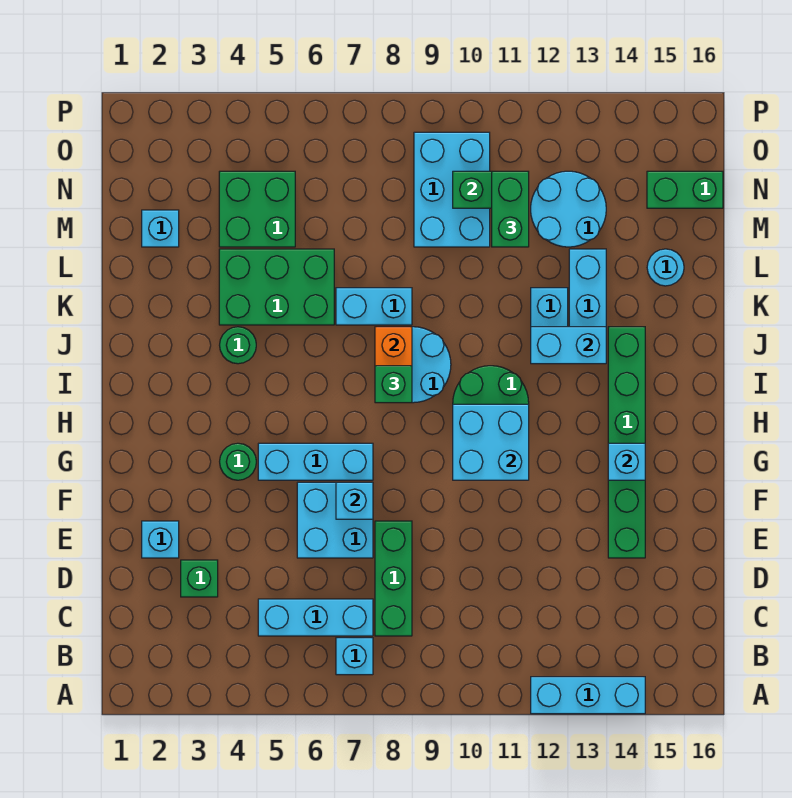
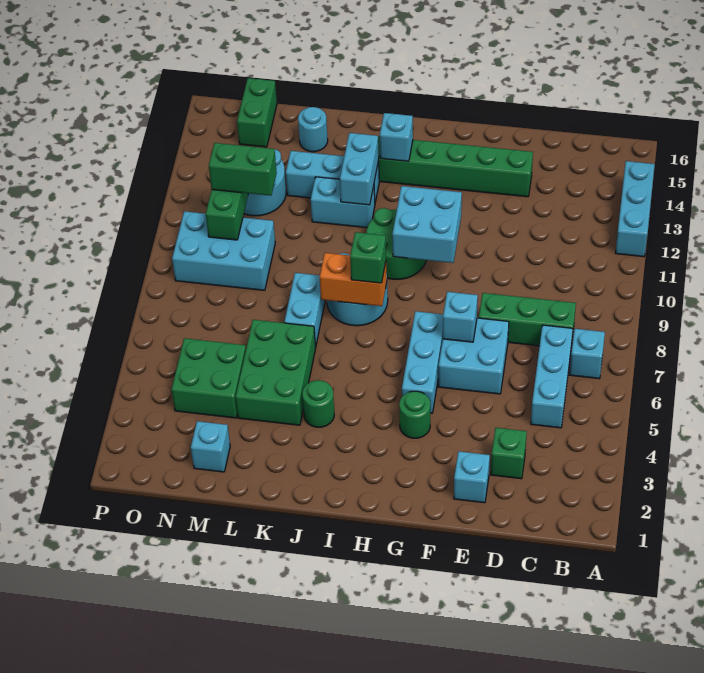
cyan 1x1 brick [608,443,645,480] -> cyan 1x1 brick moved to [380,113,413,161]

